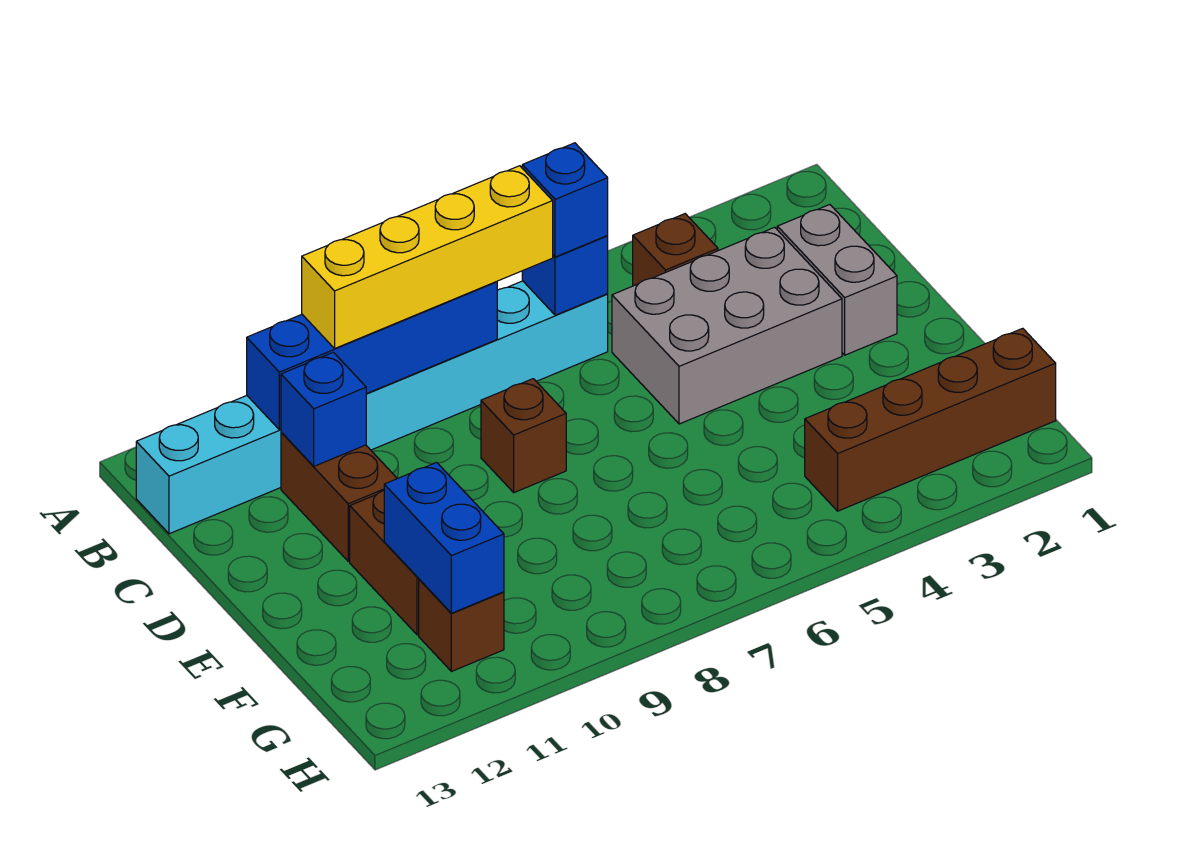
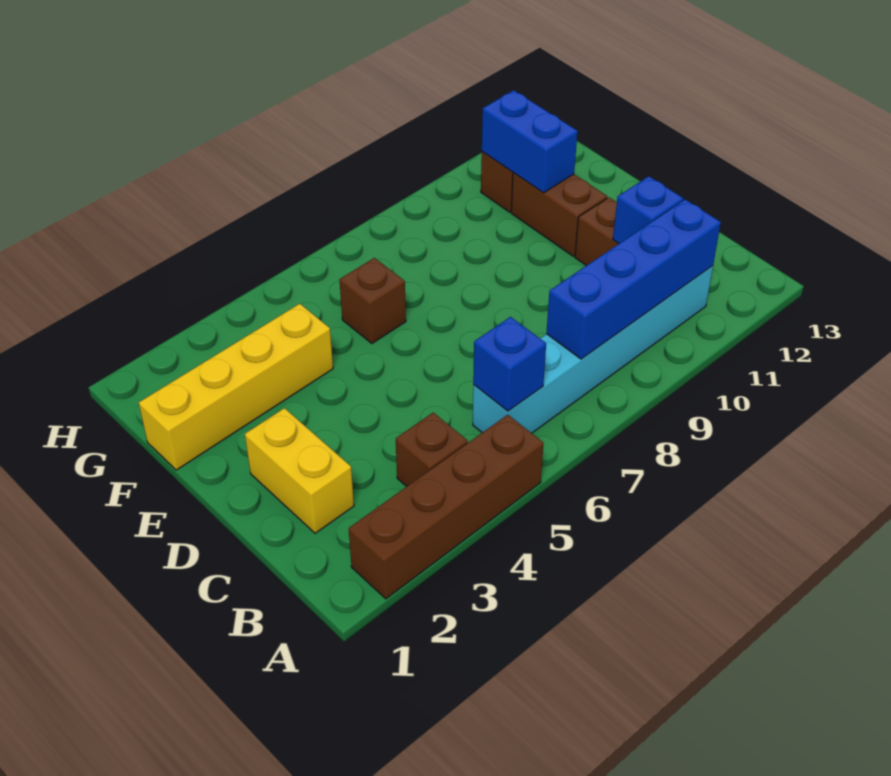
cyan 1x8 brick [136,281,608,534] -> cyan 1x6 brick [473,266,713,433]
blue 1x1 brick [522,143,608,257] -> none
yellow 1x4 brick [302,166,553,348] -> yellow 1x4 brick moved to [139,304,333,470]
grey 1x2 brick [777,205,897,355] -> yellow 1x2 brick [245,408,354,533]
grey 2x3 brick [612,227,842,424] -> none
brown 1x1 brick [481,379,566,493] -> brown 1x1 brick moved to [339,258,406,343]
brown 1x4 brick [805,328,1056,511] -> brown 1x4 brick moved to [349,415,544,599]

